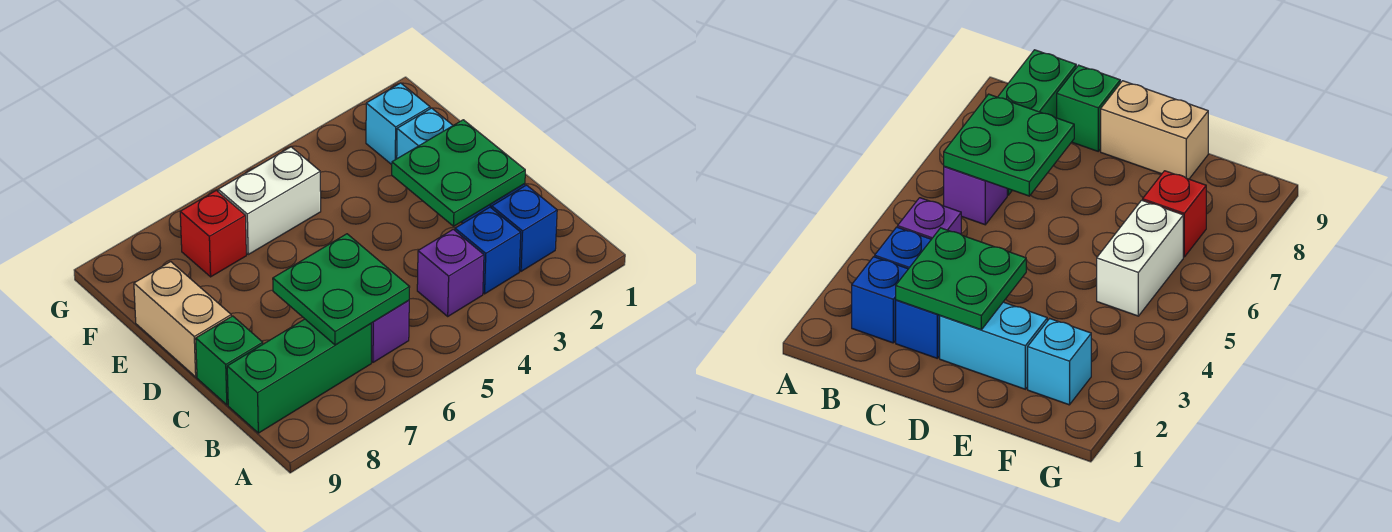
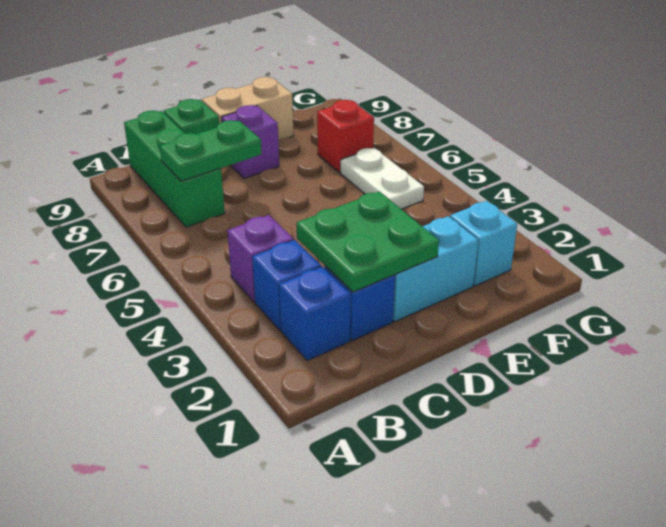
purple 1x1 brick [371,300,409,362] -> purple 1x1 brick moved to [222,105,279,178]
green 2x2 plate [273,234,410,345] -> green 1x2 plate [160,120,261,181]
white 1x2 brick [218,147,321,254] -> white 1x2 plate [341,148,424,209]

